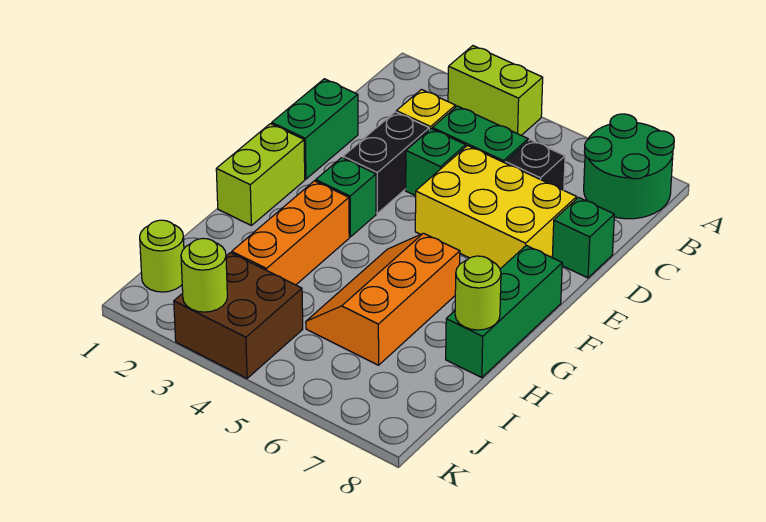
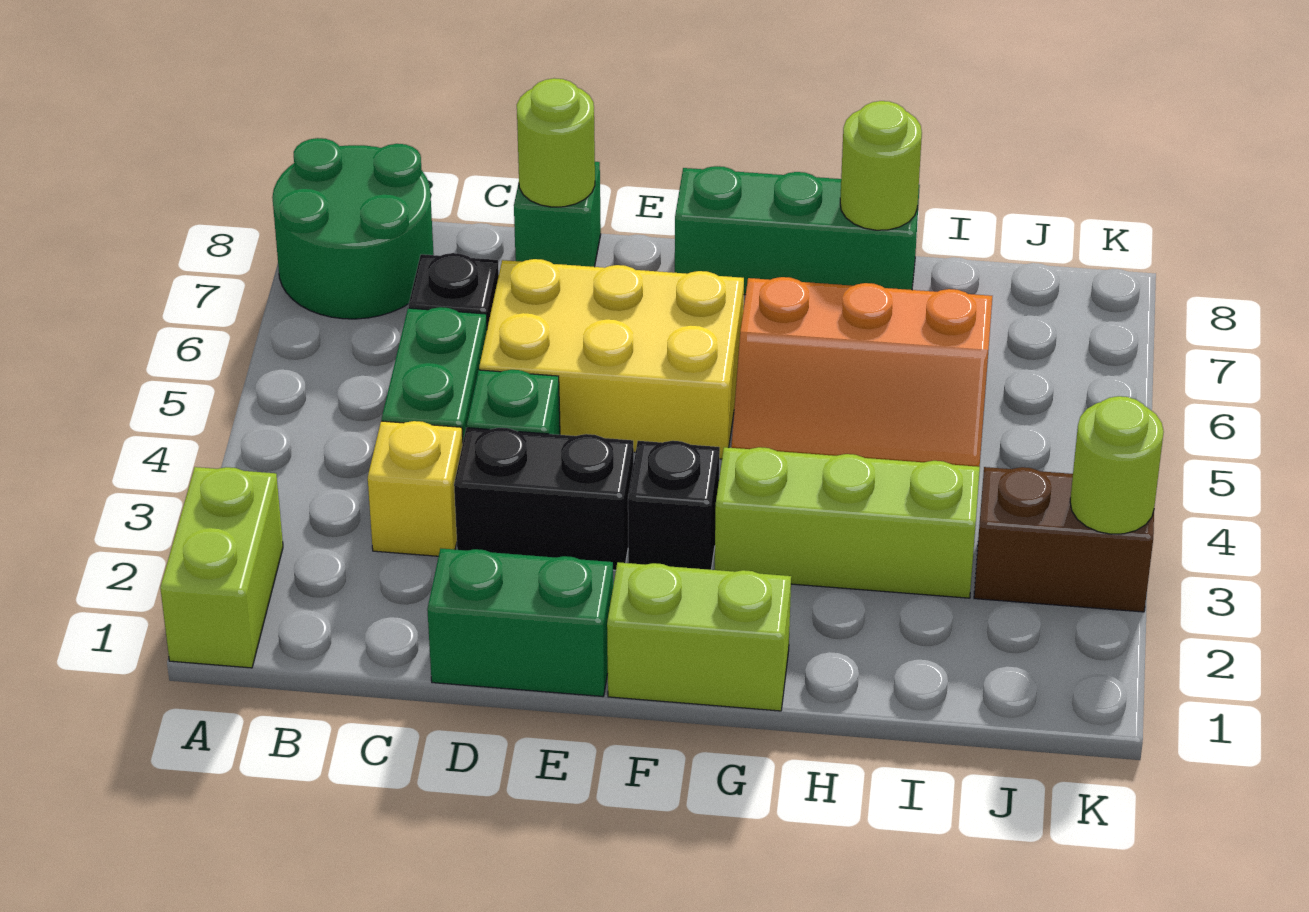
lime 1x2 brick [448,46,543,135] -> lime 1x2 brick moved to [160,467,283,668]
yellow 2x3 brick [415,146,577,269] -> yellow 2x3 brick turned to [479,259,744,459]
green 1x1 brick [316,158,376,237] -> black 1x1 brick [628,441,720,570]
orange 1x3 brick [232,181,349,285] -> lime 1x3 brick [715,447,980,598]
lime 1x1 round brick [140,220,184,292] -> lime 1x1 round brick moved to [517,78,595,207]
brown 2x2 brick [174,253,303,378] -> brown 1x2 brick [974,467,1154,612]

